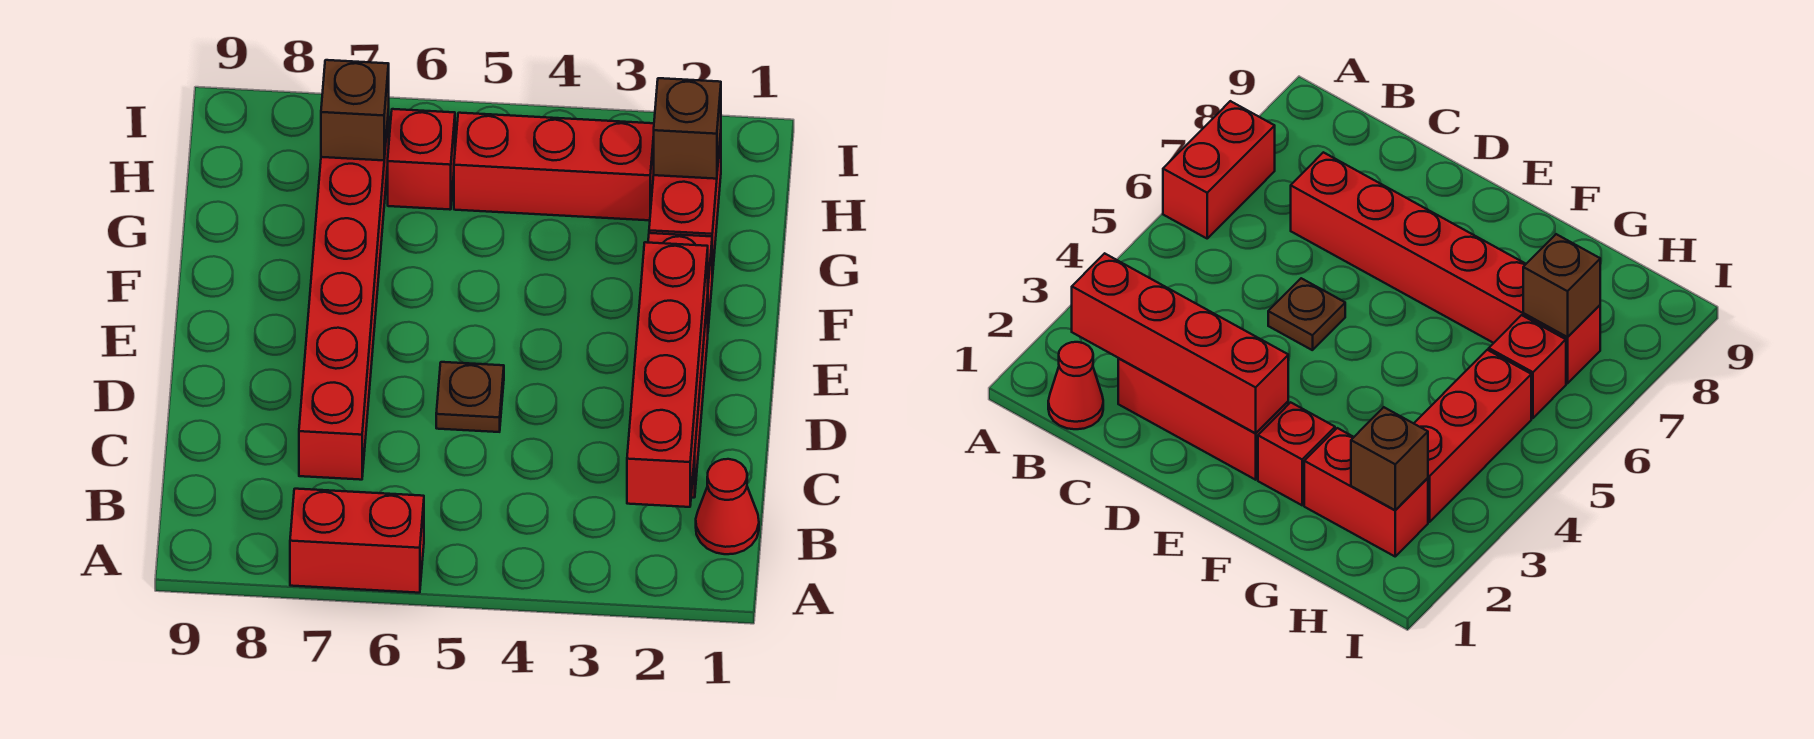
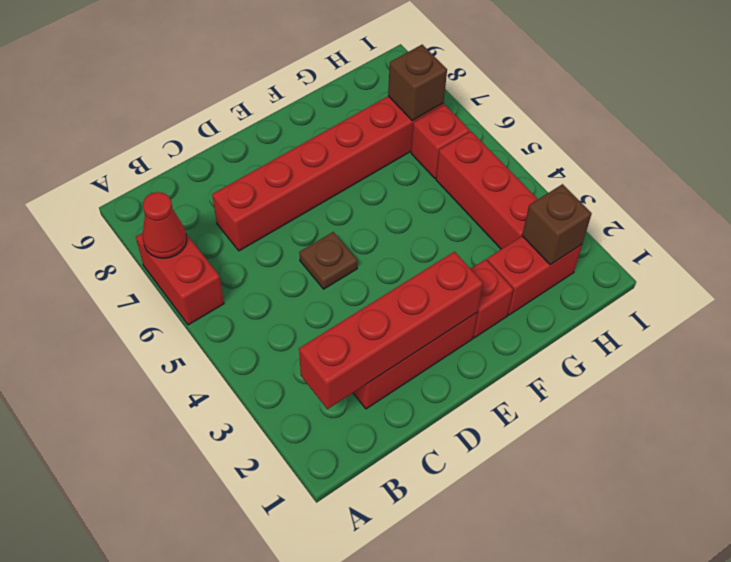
red 1x1 cone [696,459,759,554] -> red 1x1 cone moved to [143,192,187,258]

